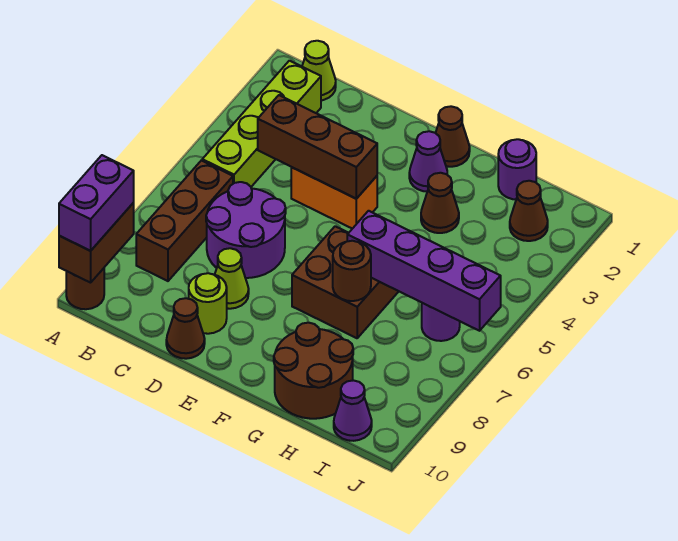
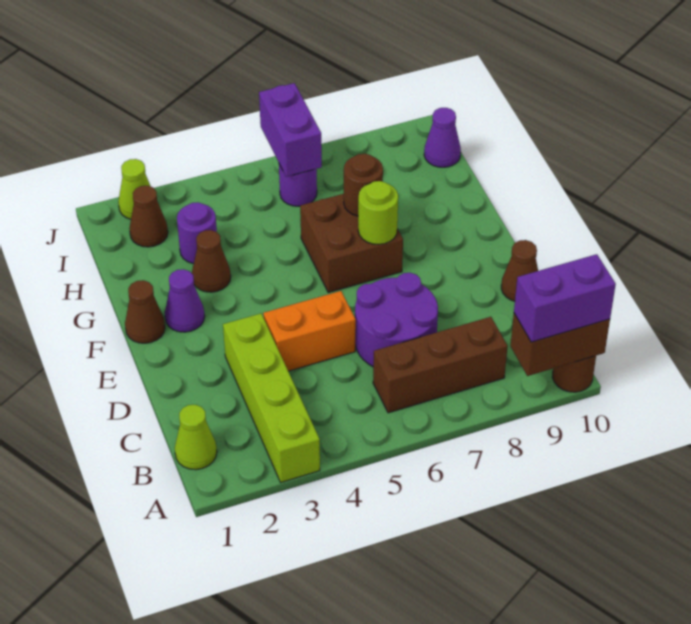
lime 1x4 brick [202,61,321,187] -> lime 1x4 brick turned to [223,314,320,482]
brown 1x3 brick [258,95,377,199] -> none
orange 1x2 brick [291,167,377,229] -> orange 1x2 brick turned to [263,291,356,371]
lime 1x1 cone [215,248,249,309] -> lime 1x1 cone moved to [118,159,150,219]
lime 1x1 round brick [189,273,227,334] -> lime 1x1 round brick moved to [358,181,398,245]
purple 1x4 brick [347,211,501,331] -> purple 1x2 brick [259,83,322,177]
brown 2x2 round brick [274,323,353,419] -> none
purple 1x1 round brick [498,139,536,199] -> purple 1x1 round brick moved to [177,202,217,264]

